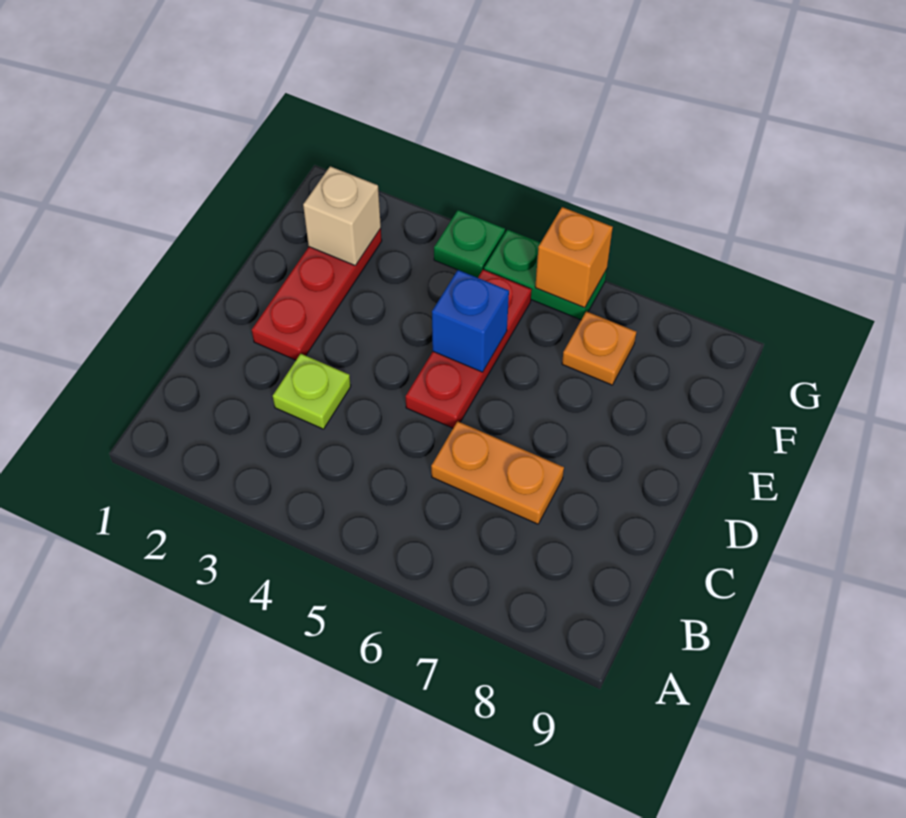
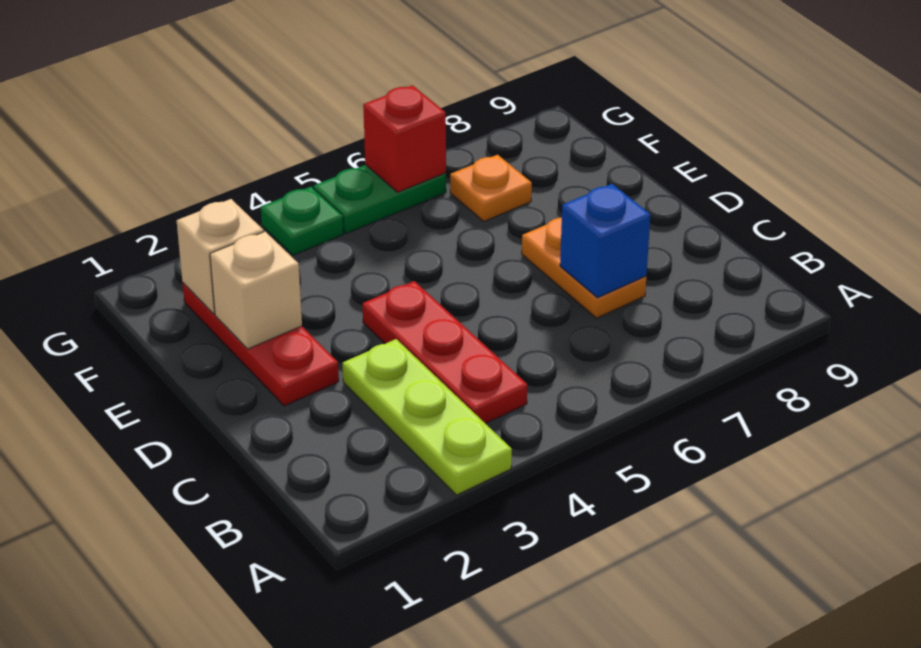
lime 1x1 plate [273,354,351,429] -> lime 1x3 plate [342,339,512,495]
orange 1x2 plate [431,421,564,524] -> orange 1x2 plate turned to [522,218,646,318]
red 1x3 plate [406,270,532,428] -> red 1x3 plate moved to [362,281,527,423]
none -> tan 1x1 brick [210,232,302,349]
blue 1x1 brick [432,270,509,372] -> blue 1x1 brick moved to [560,184,650,298]
orange 1x1 brick [535,207,613,308] -> red 1x1 brick [363,85,446,192]

